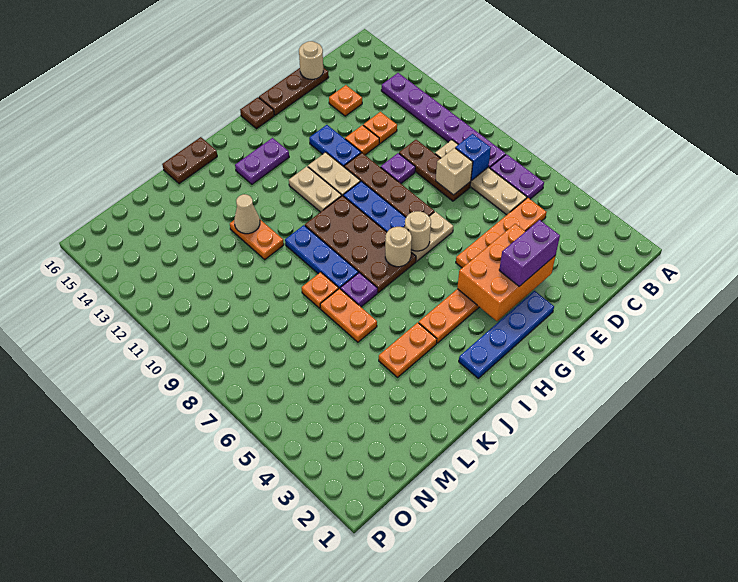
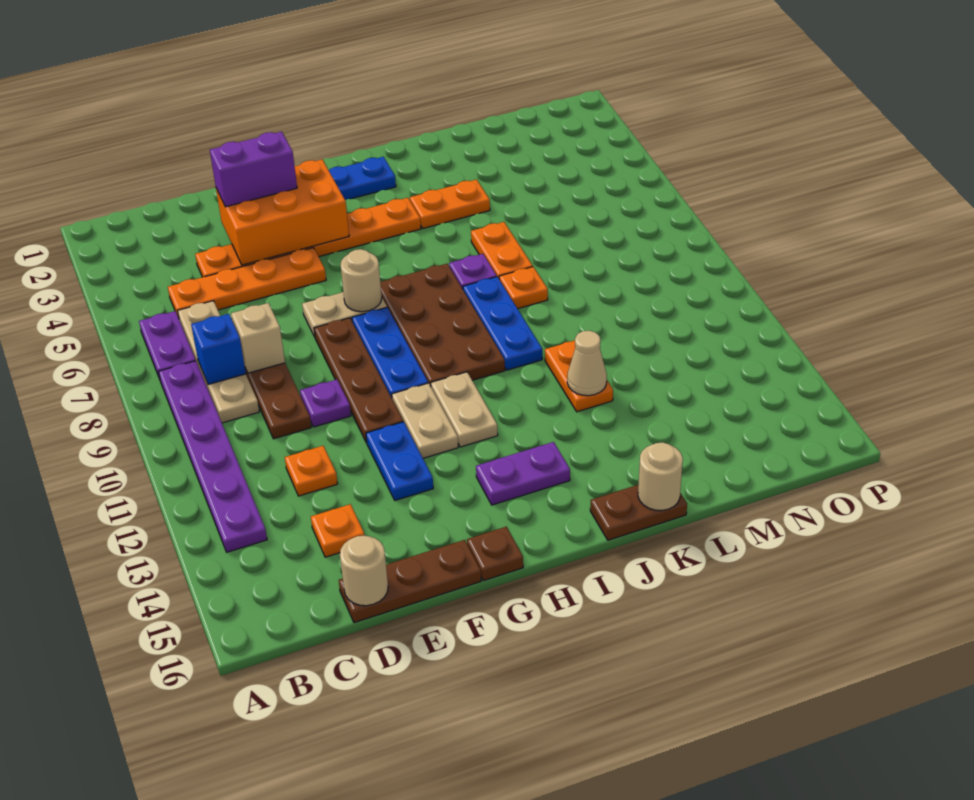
orange 1x1 plate [345,125,379,155] -> none
tan 1x1 round brick [385,227,412,267] -> tan 1x1 round brick moved to [638,442,683,511]

